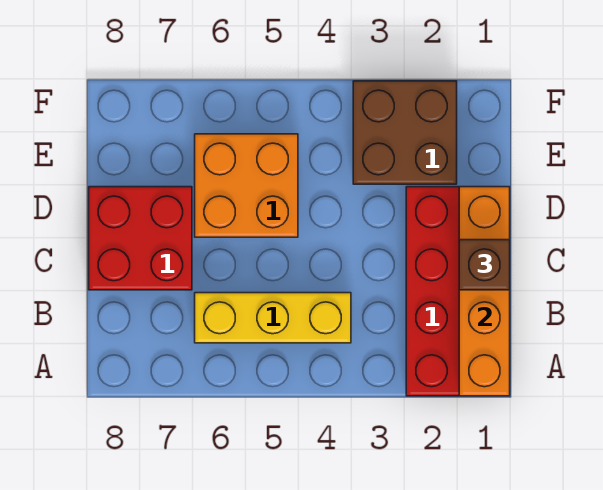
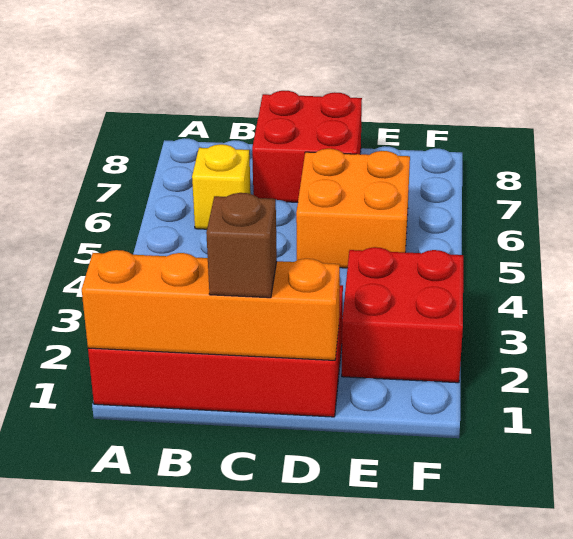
yellow 1x3 brick [195,293,351,343] -> yellow 1x1 brick [192,144,251,229]
brown 2x2 brick [353,81,457,184] -> red 2x2 brick [342,247,463,383]

